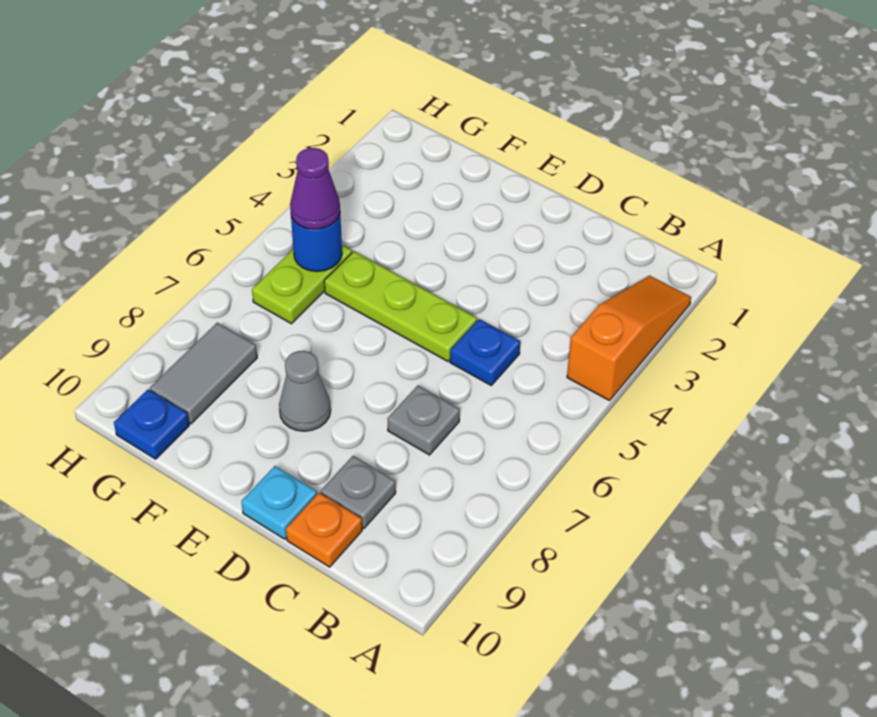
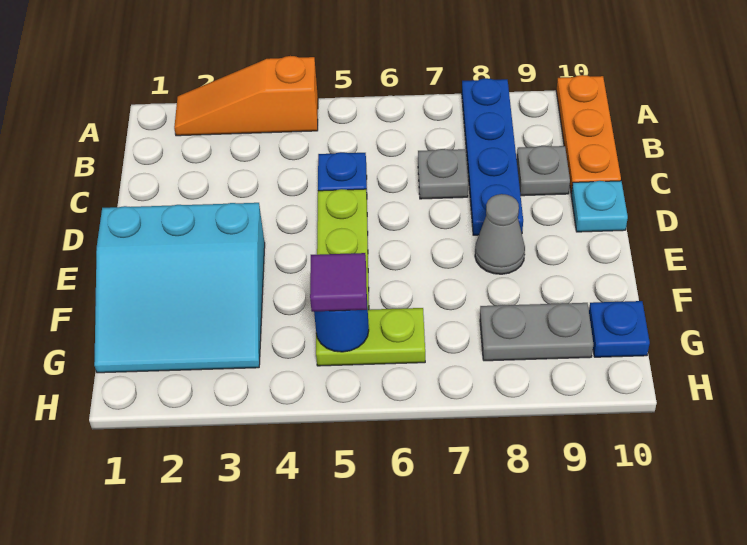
none -> blue 1x4 plate [462,78,523,235]
orange 1x1 plate [286,493,362,567] -> orange 1x3 plate [556,75,621,194]
none -> cyan 3x3 slope [94,203,265,373]
purple 1x1 cone [290,148,340,229] -> purple 1x1 tile [310,253,367,312]
grey 1x2 tile [150,323,257,424] -> grey 1x2 plate [480,303,593,361]

